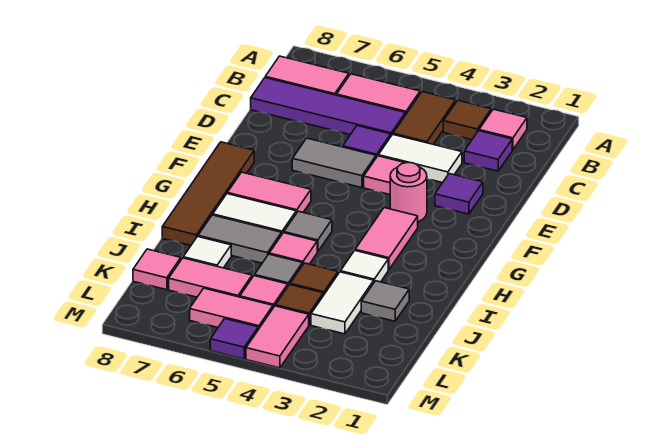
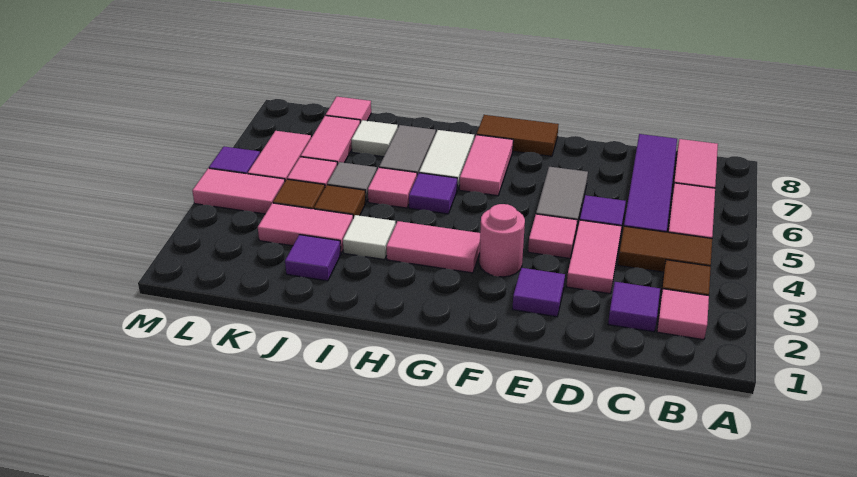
white 1x2 tile [378,134,462,183] -> pink 1x2 tile [566,220,622,294]
brown 1x4 tile [162,142,254,245] -> brown 1x2 tile [477,115,559,156]
grey 1x1 tile [284,211,332,252] -> purple 1x1 tile [409,173,457,214]
grey 1x1 tile [361,281,409,321] -> purple 1x1 tile [285,235,341,281]
white 1x2 tile [311,272,374,334] -> pink 1x2 tile [258,203,353,253]

